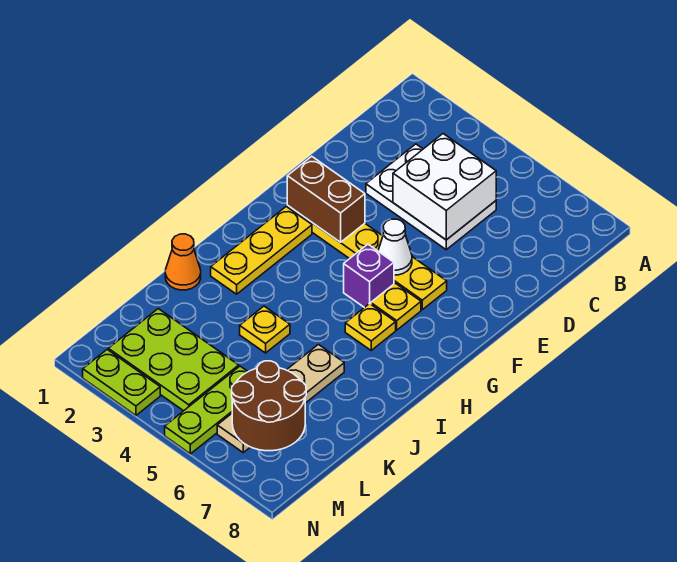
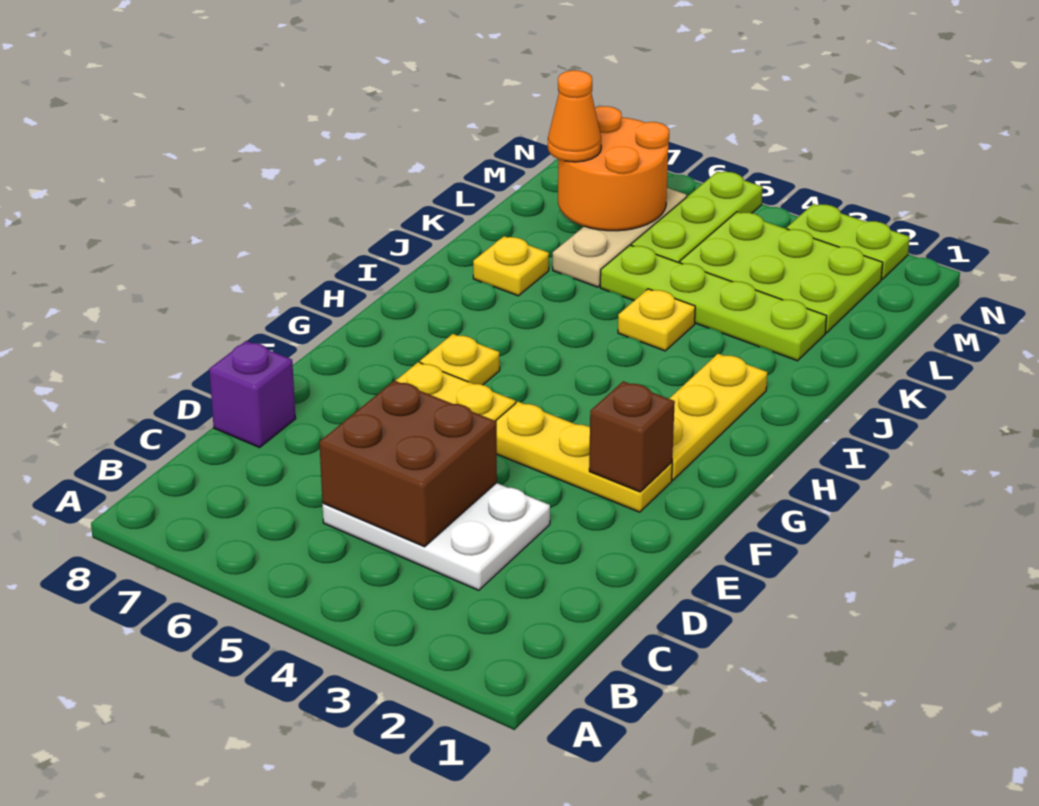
white 2x2 brick [393,134,496,240] -> brown 2x2 brick [319,381,497,547]
brown 1x2 brick [287,156,365,242] -> brown 1x1 brick [589,381,675,492]
white 1x1 cone [378,219,412,275] -> none
purple 1x1 brick [344,244,394,308] -> purple 1x1 brick moved to [209,341,296,448]
yellow 1x1 plate [345,304,396,350] -> yellow 1x1 plate moved to [473,236,549,296]
orange 1x1 cone [165,234,201,290] -> orange 1x1 cone moved to [548,70,601,162]
tan 1x4 plate [217,345,344,452] -> tan 1x3 plate [553,188,687,287]
none -> lime 1x4 plate [600,245,827,361]
brown 2x2 round brick [232,361,306,451] -> orange 2x2 round brick [558,106,669,231]

